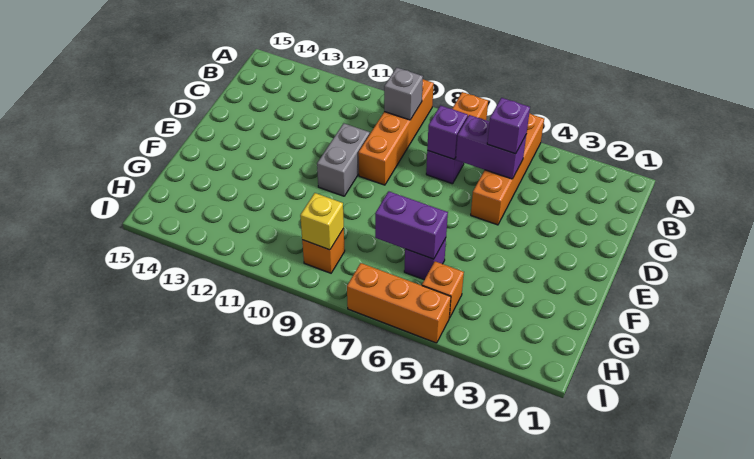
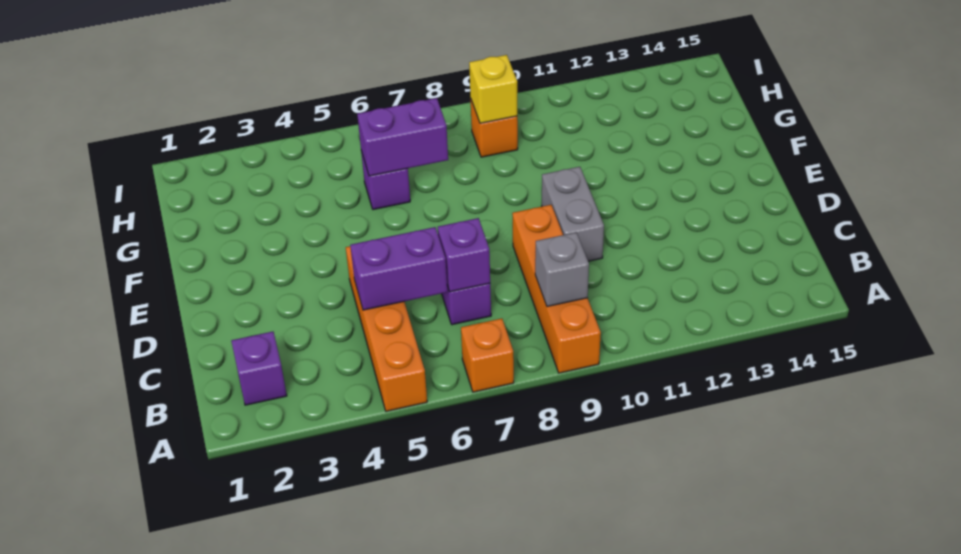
purple 1x1 brick [487,98,530,154] -> purple 1x1 brick moved to [231,332,287,405]
orange 1x1 brick [422,261,464,318] -> none
orange 1x3 brick [347,263,451,343] -> none

